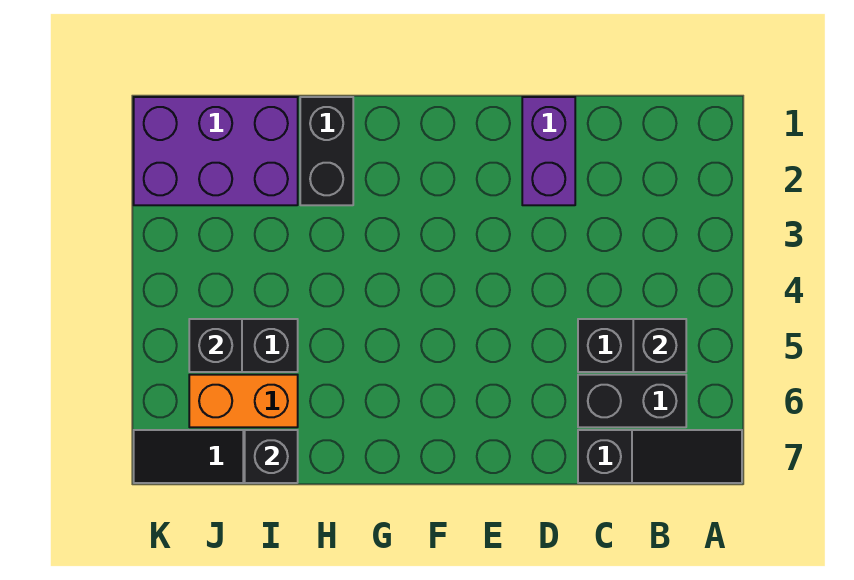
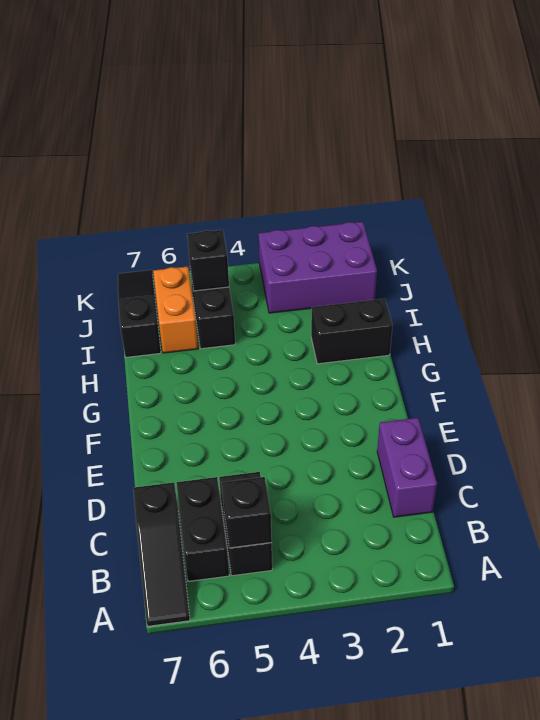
purple 1x2 brick [522,97,575,205] -> purple 1x2 brick turned to [377,418,437,517]
purple 2x3 brick [134,97,298,205] -> purple 2x3 brick turned to [259,222,377,313]
black 1x1 brick [245,430,298,483] -> none

